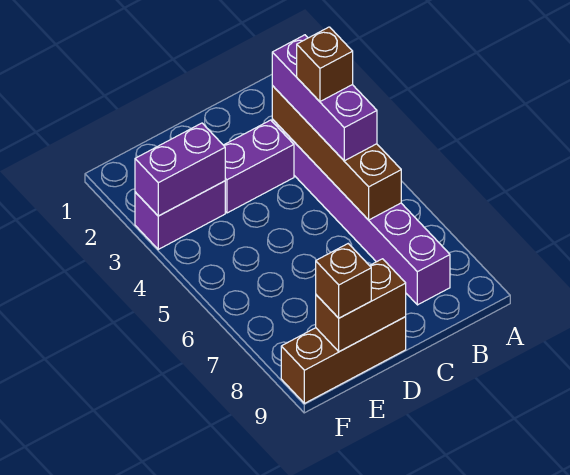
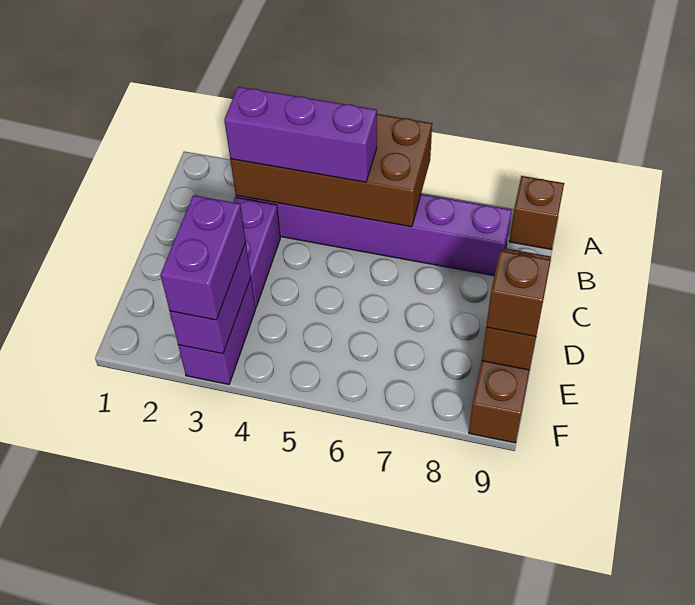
brown 1x4 brick [272,86,401,220] -> brown 2x4 brick [230,114,432,227]
brown 1x1 brick [297,27,353,101] -> brown 1x1 brick moved to [509,176,564,249]
none -> purple 1x2 brick [160,195,246,320]

